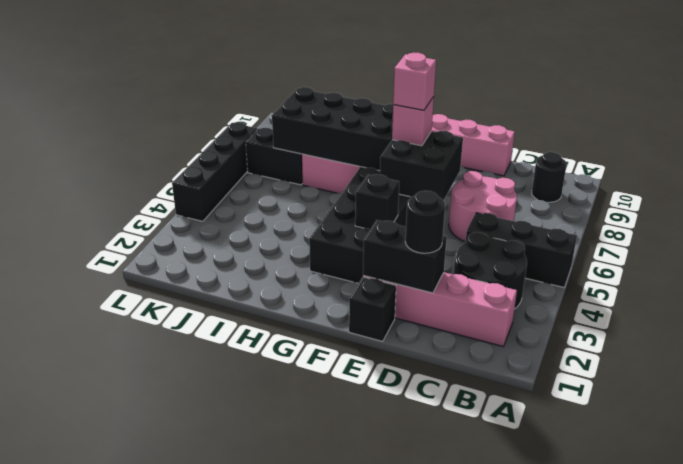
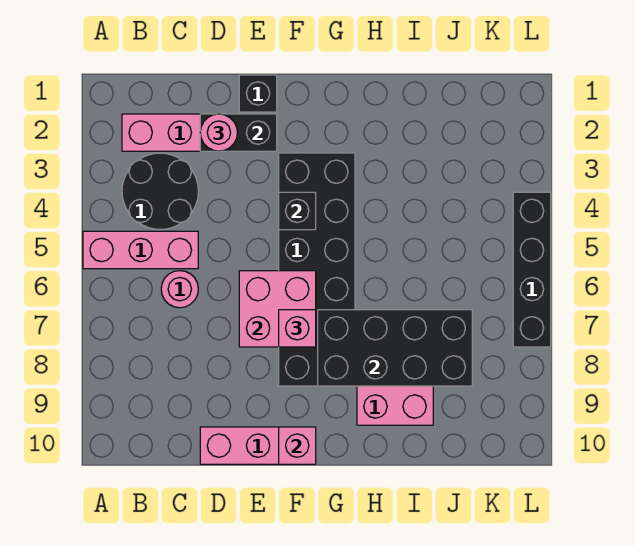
black 1x3 brick [466,213,577,287] -> pink 1x3 brick [83,231,198,269]
black 1x1 round brick [532,152,567,202] -> none
pink 2x2 round brick [449,171,517,242] -> pink 1x1 round brick [161,271,198,308]
black 1x1 round brick [405,191,445,253] -> pink 1x1 round brick [200,114,238,151]
black 2x2 brick [380,131,463,200] -> pink 2x2 brick [239,271,316,347]
pink 1x1 brick [393,53,436,110] -> pink 1x1 brick moved to [279,427,316,464]
black 1x2 brick [246,128,303,185] -> none

